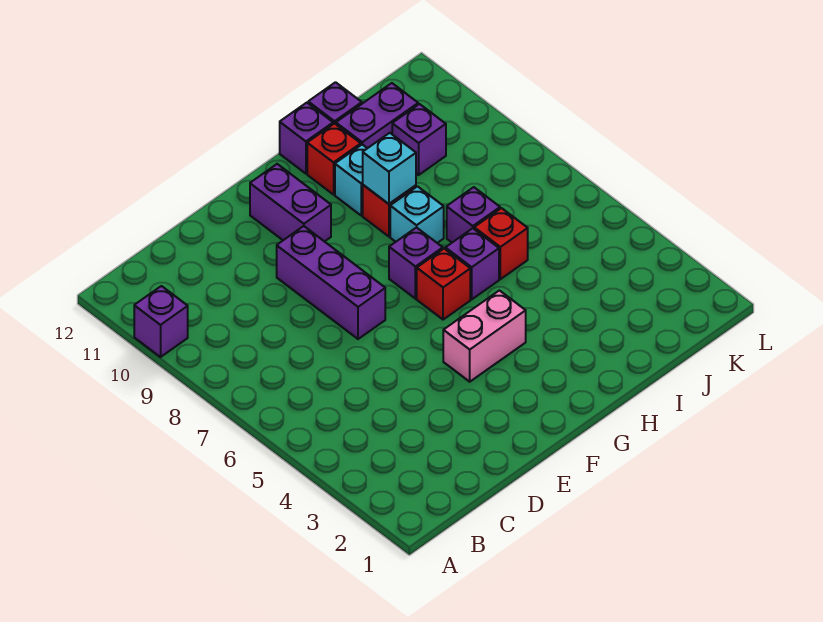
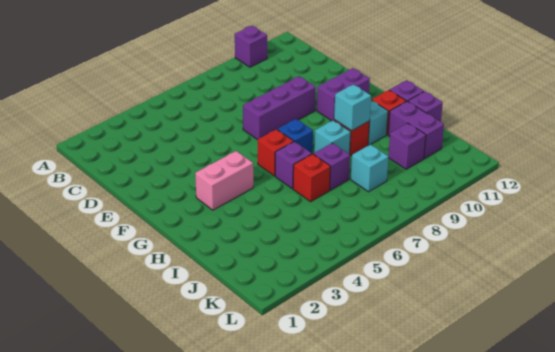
pink 1x2 brick [443,290,526,382] -> pink 1x2 brick turned to [195,151,253,210]
purple 1x1 brick [389,227,443,299] -> blue 1x1 brick [277,119,313,153]
none -> cyan 1x1 brick [351,144,388,192]

